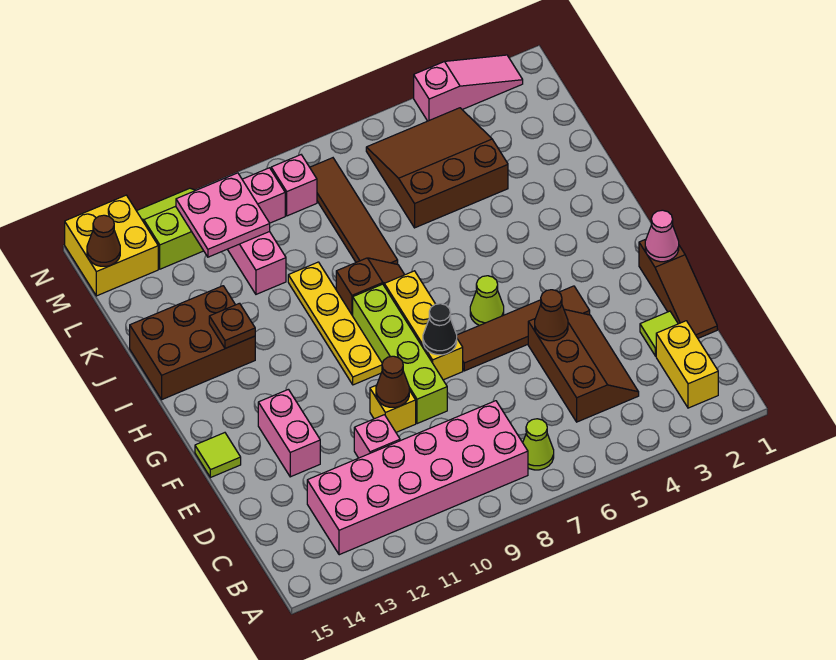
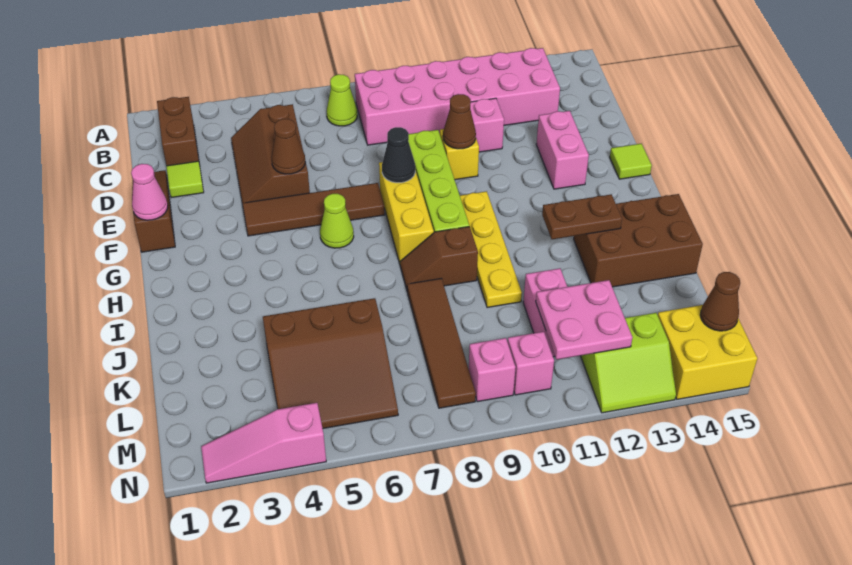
yellow 1x2 brick [656,321,718,408] -> brown 1x2 brick [157,97,199,166]
brown 1x1 plate [209,303,255,348] -> brown 1x2 plate [542,194,622,239]

